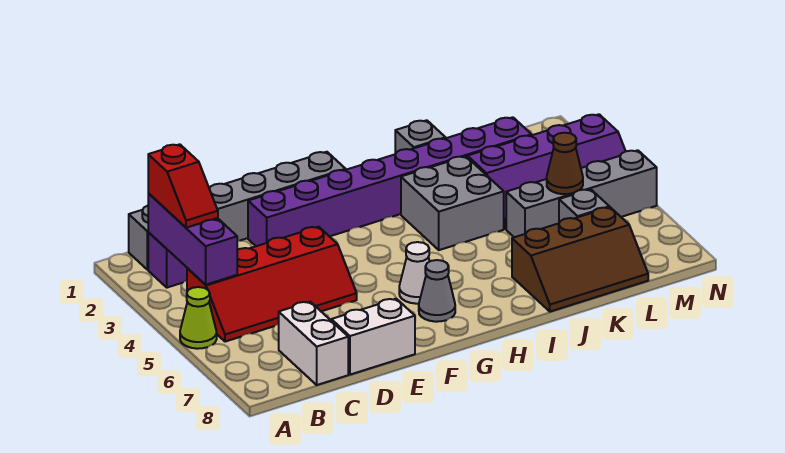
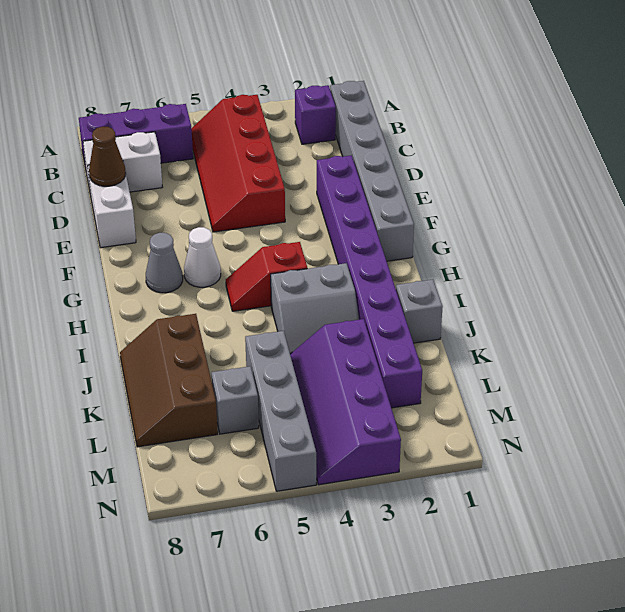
lime 1x1 cone [180,287,217,349] -> none
purple 1x3 brick [148,193,237,285] -> purple 1x3 brick moved to [79,104,193,168]
red 1x2 slope [148,144,218,228] -> red 1x2 slope moved to [226,242,307,311]
grey 2x2 brick [401,156,504,250] -> grey 2x2 slope [271,263,359,354]
brown 1x1 cone [547,133,583,194] -> brown 1x1 cone moved to [89,127,126,186]

